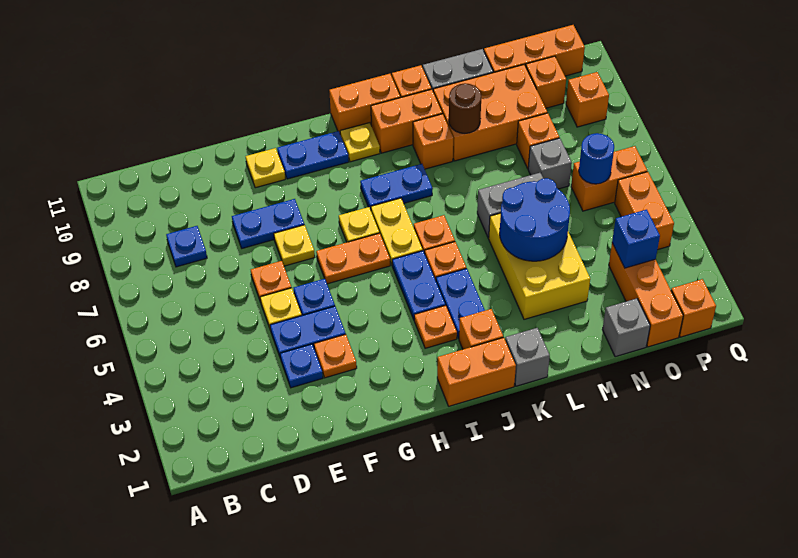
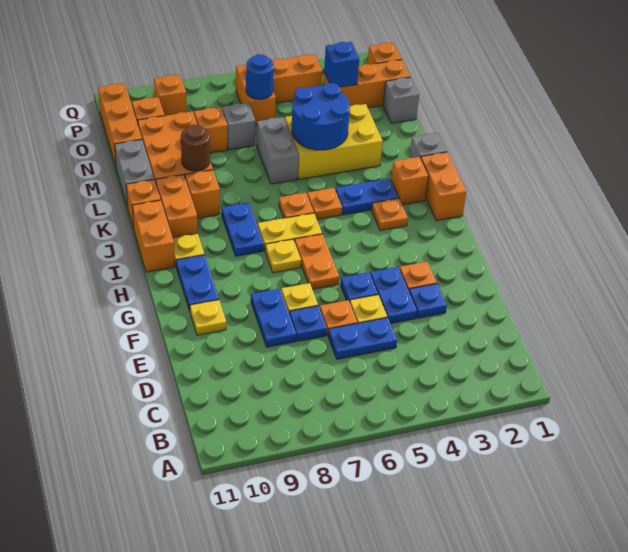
blue 1x1 plate [166,226,207,267] -> blue 1x1 plate moved to [289,306,327,341]
blue 1x2 plate [392,251,445,320] -> blue 1x2 plate moved to [328,318,397,359]

